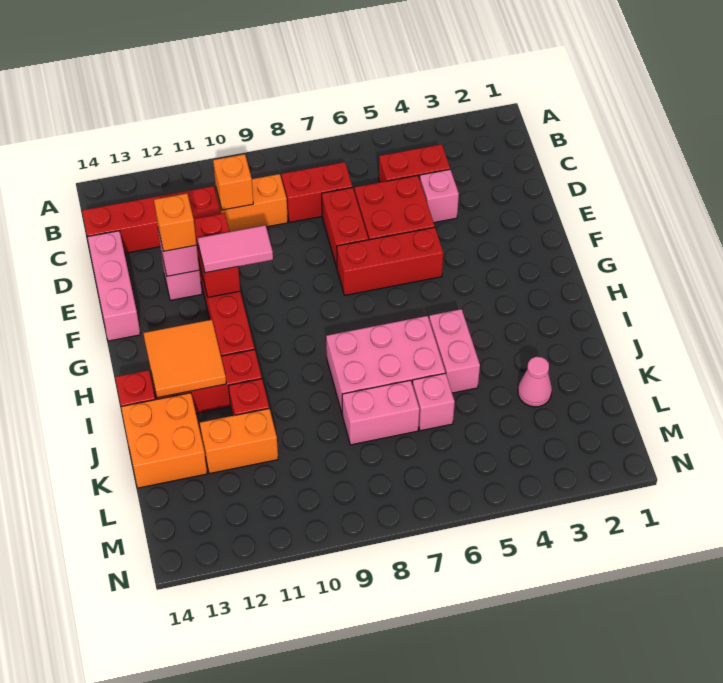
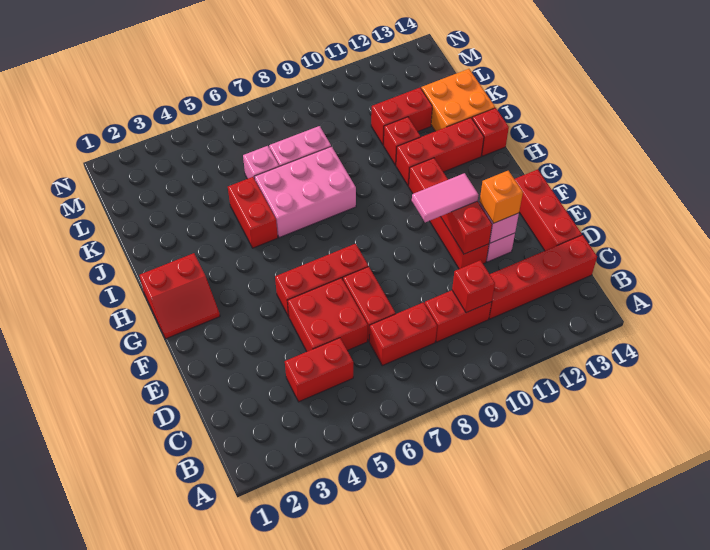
orange 1x2 brick [216,174,288,232] -> red 1x2 brick [425,290,492,342]
orange 1x1 brick [213,154,253,210] -> red 1x1 brick [452,260,495,313]
pink 1x1 brick [420,170,459,223] -> none
pink 1x3 brick [87,231,140,341] -> red 1x3 brick [515,170,582,251]
none -> red 2x2 slope [139,253,220,339]
orange 2x2 tile [143,320,226,398] -> none
pink 1x2 brick [429,309,480,393] -> red 1x2 brick [228,177,278,248]
pink 1x1 cone [518,357,552,407] -> none
orange 1x2 brick [200,409,278,474] -> red 1x2 brick [371,88,432,145]

